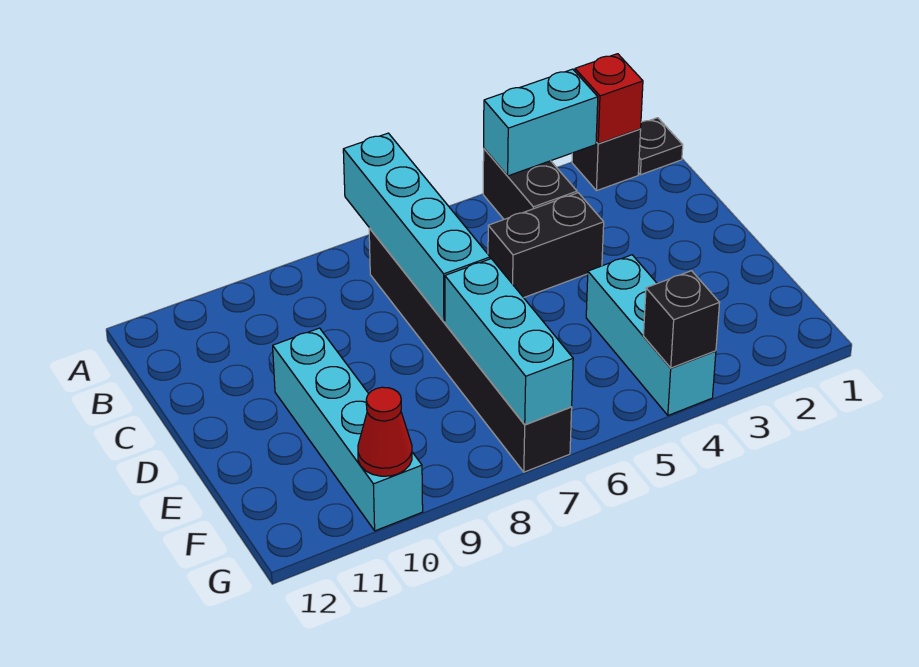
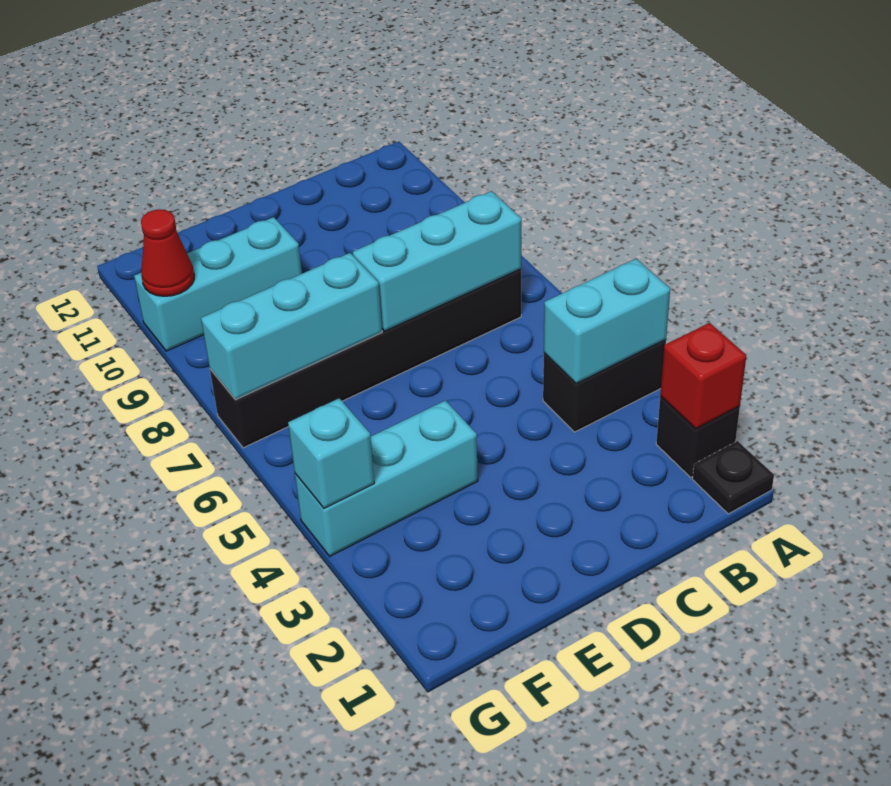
cyan 1x2 brick [484,69,598,176] -> cyan 1x2 brick turned to [544,259,670,384]
cyan 1x4 brick [343,133,490,322] -> cyan 1x3 brick [353,191,521,331]
black 1x2 brick [488,193,604,298] -> none
cyan 1x4 brick [273,328,423,531] -> cyan 1x3 brick [134,217,302,351]
black 1x1 brick [643,271,719,368] -> cyan 1x1 brick [288,398,374,508]

